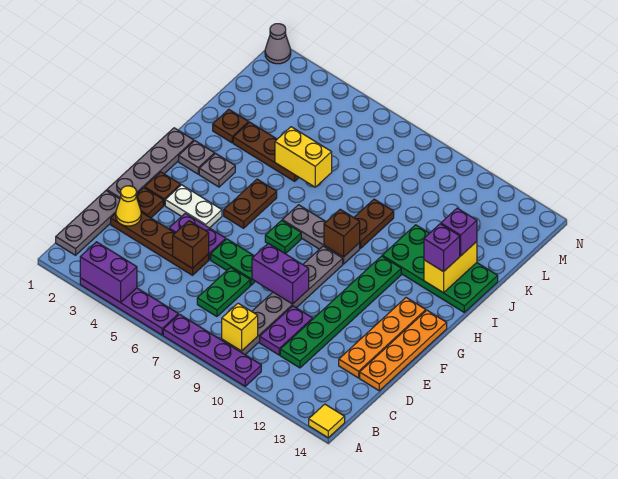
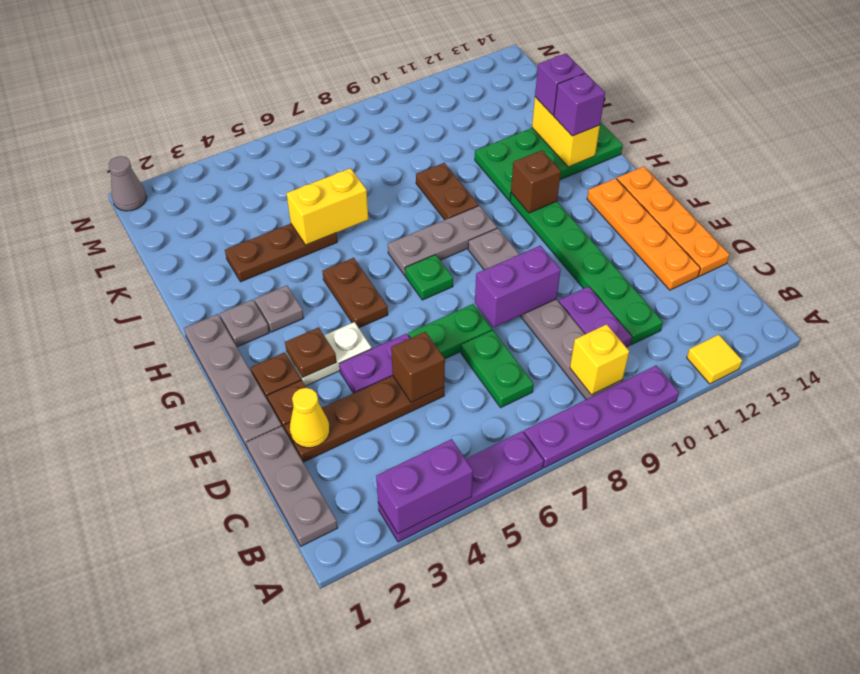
yellow 1x1 tile [309,404,345,438] -> yellow 1x1 tile moved to [687,335,742,384]
brown 1x1 brick [324,209,360,257] -> brown 1x1 brick moved to [511,150,561,213]
brown 1x1 plate [213,110,249,143] -> brown 1x1 plate moved to [285,327,337,377]

